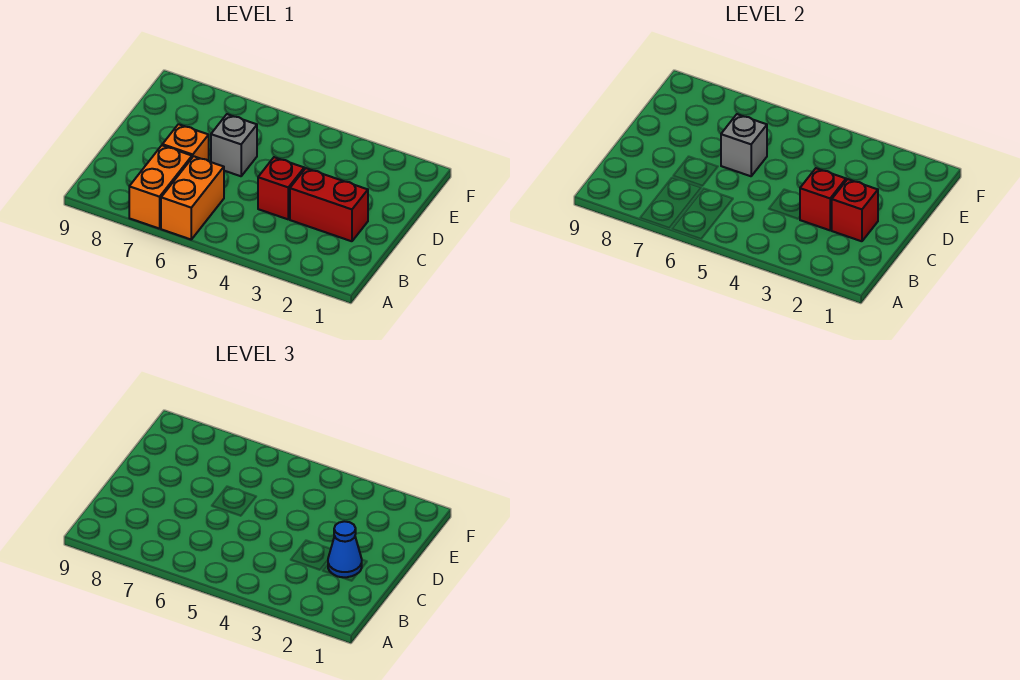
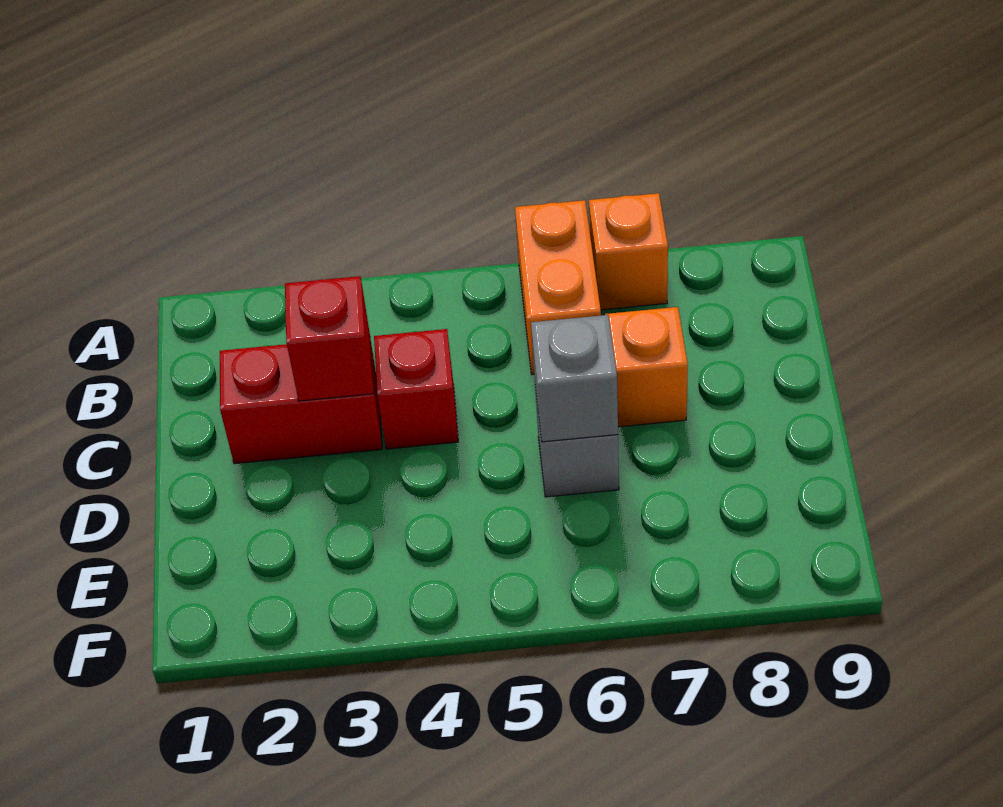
orange 1x2 brick [129,145,192,229] -> orange 1x1 brick [589,193,668,310]
red 1x1 brick [831,179,878,241] -> none
blue 1x1 cone [328,521,362,578] -> none

